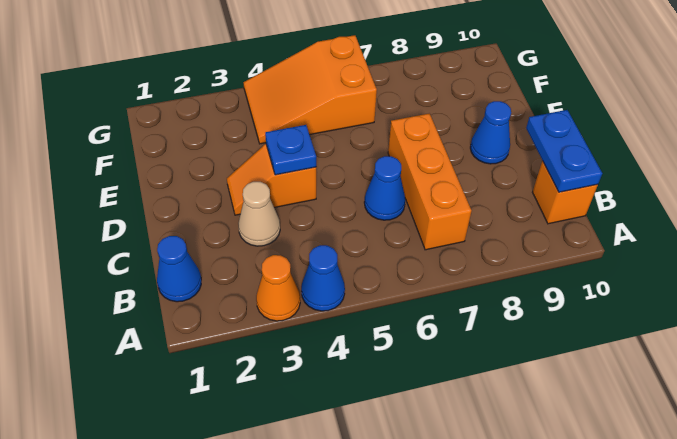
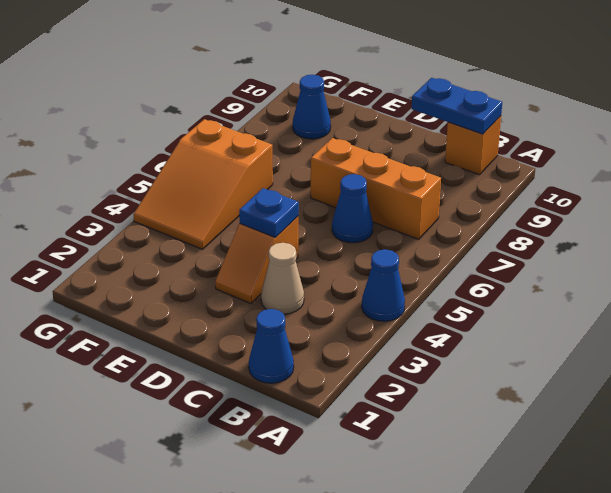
orange 1x1 cone [256,255,300,321] -> none
blue 1x1 cone [470,101,511,164] -> blue 1x1 cone moved to [293,75,331,139]

